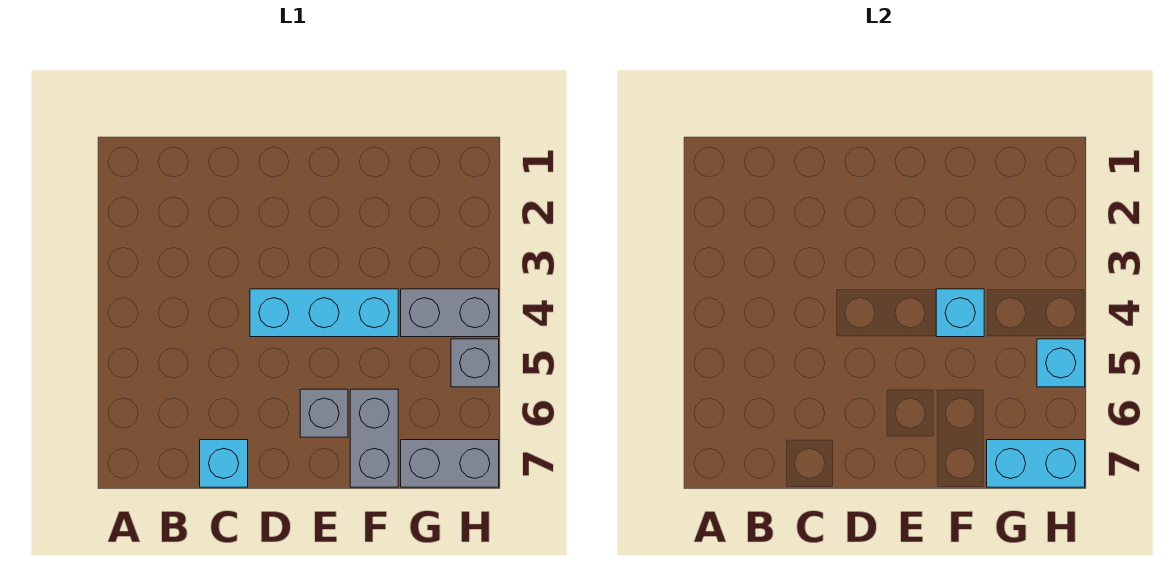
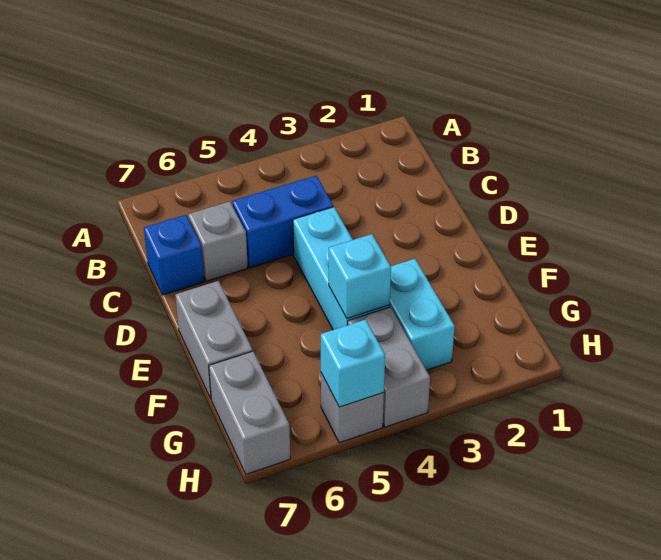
none -> blue 1x2 brick [232,176,333,268]
cyan 1x1 brick [200,440,248,487] -> blue 1x1 brick [144,215,204,295]
grey 1x1 brick [300,389,348,437] -> grey 1x1 brick moved to [188,202,248,281]
grey 1x2 brick [350,389,398,487] -> grey 1x2 brick turned to [175,281,253,398]
cyan 1x2 brick [987,440,1085,487] -> cyan 1x2 brick moved to [390,259,455,370]

